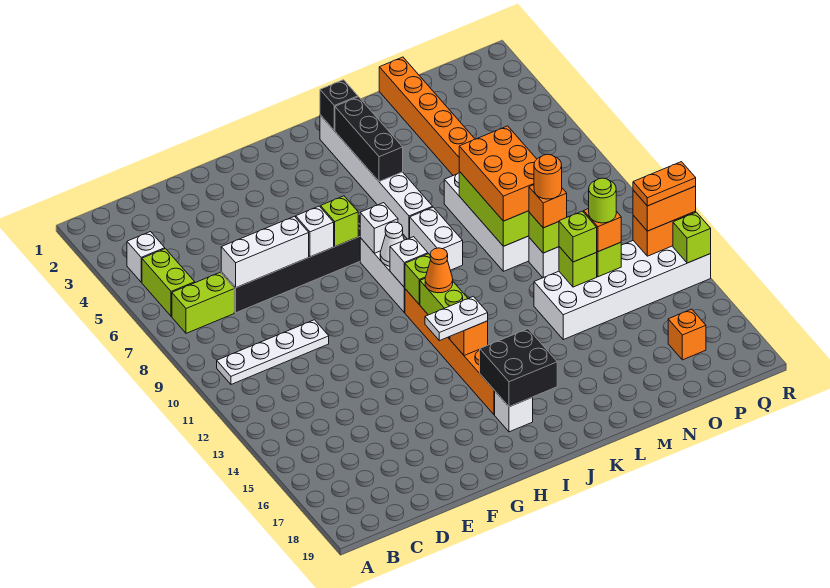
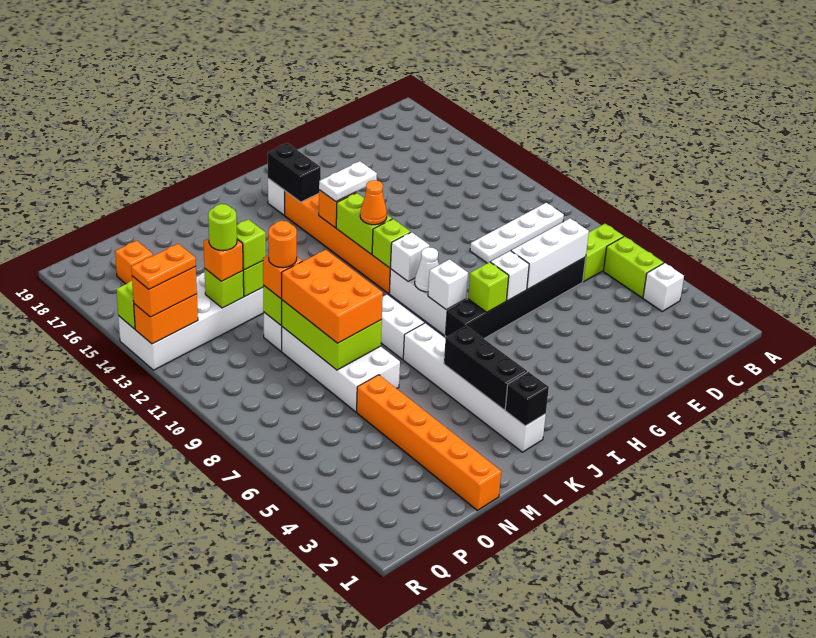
black 2x2 brick [480,329,557,407] -> black 1x2 brick [268,143,321,202]

